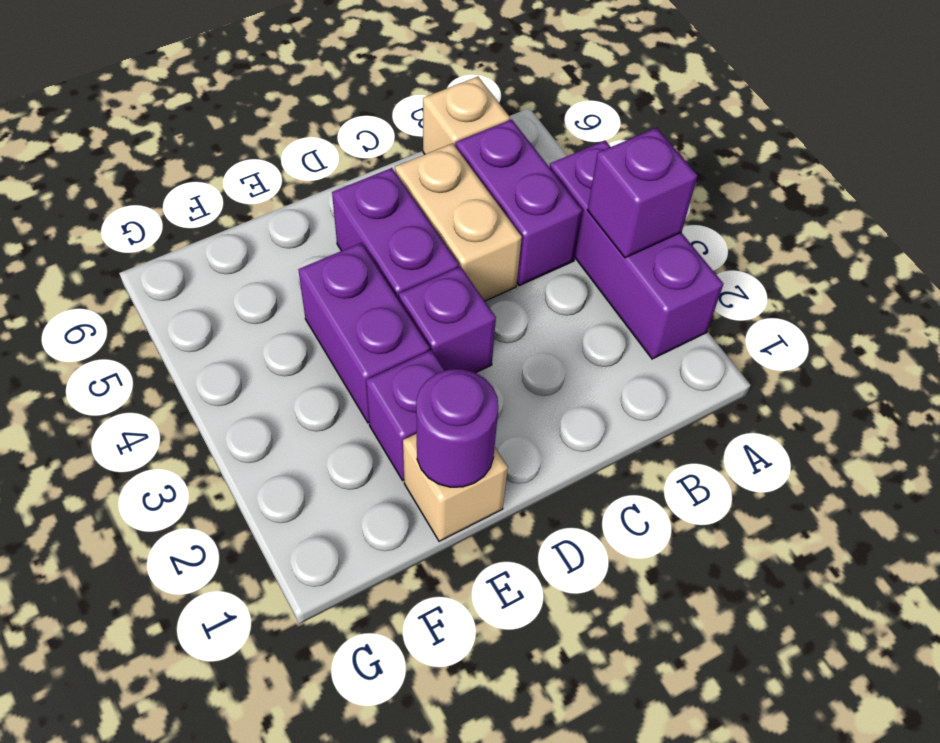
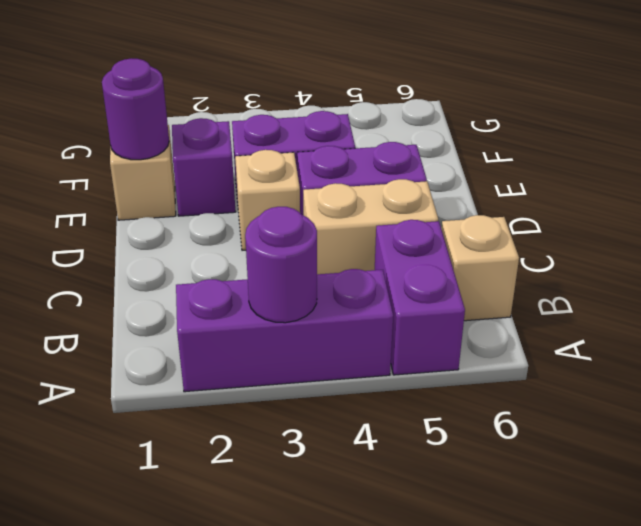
purple 1x1 brick [588,128,698,258] -> purple 1x1 round brick [245,207,317,323]
purple 1x2 brick [456,120,583,285] -> purple 1x2 brick turned to [375,220,465,375]
purple 1x1 brick [399,267,496,373] -> tan 1x1 brick [235,150,300,250]

